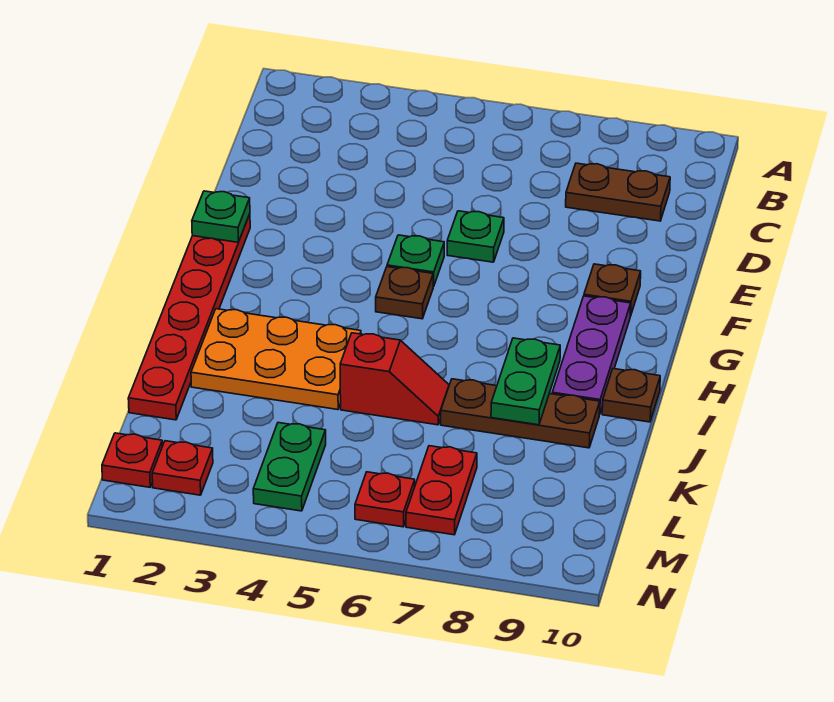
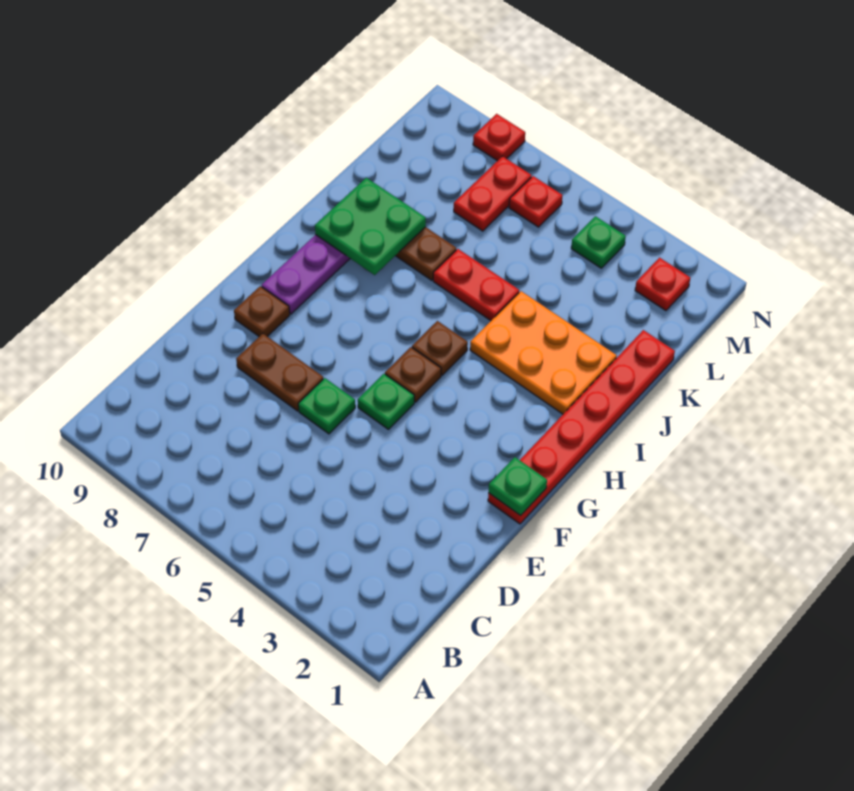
brown 1x2 plate [566,163,670,221] -> brown 1x2 plate moved to [236,334,323,411]
green 1x2 plate [491,338,560,425] -> green 2x2 plate [315,178,426,275]
brown 1x1 plate [602,369,660,422] -> brown 1x1 plate moved to [412,321,468,375]
red 1x2 slope [340,333,449,425] -> red 1x2 plate [433,249,519,321]
green 1x2 plate [253,423,326,511] -> green 1x1 plate [571,216,626,268]
red 1x1 plate [102,433,162,487] -> red 1x1 plate moved to [473,114,525,161]

